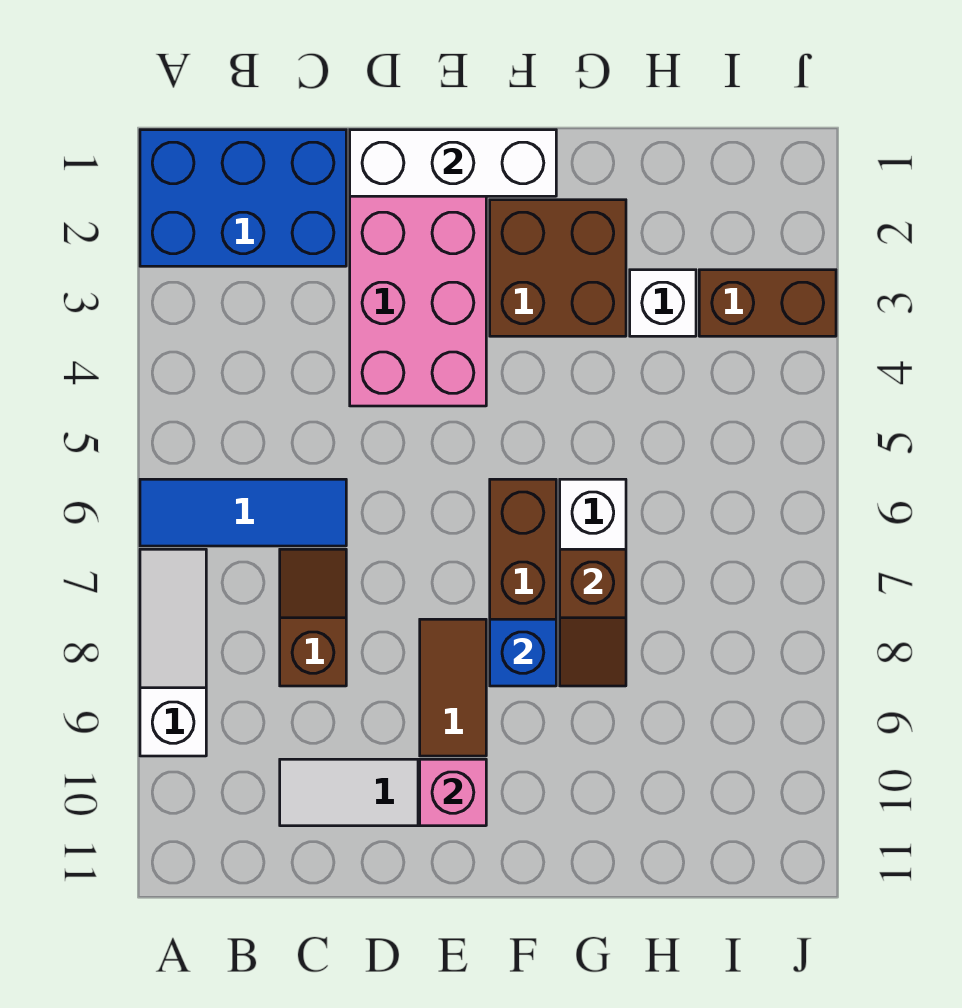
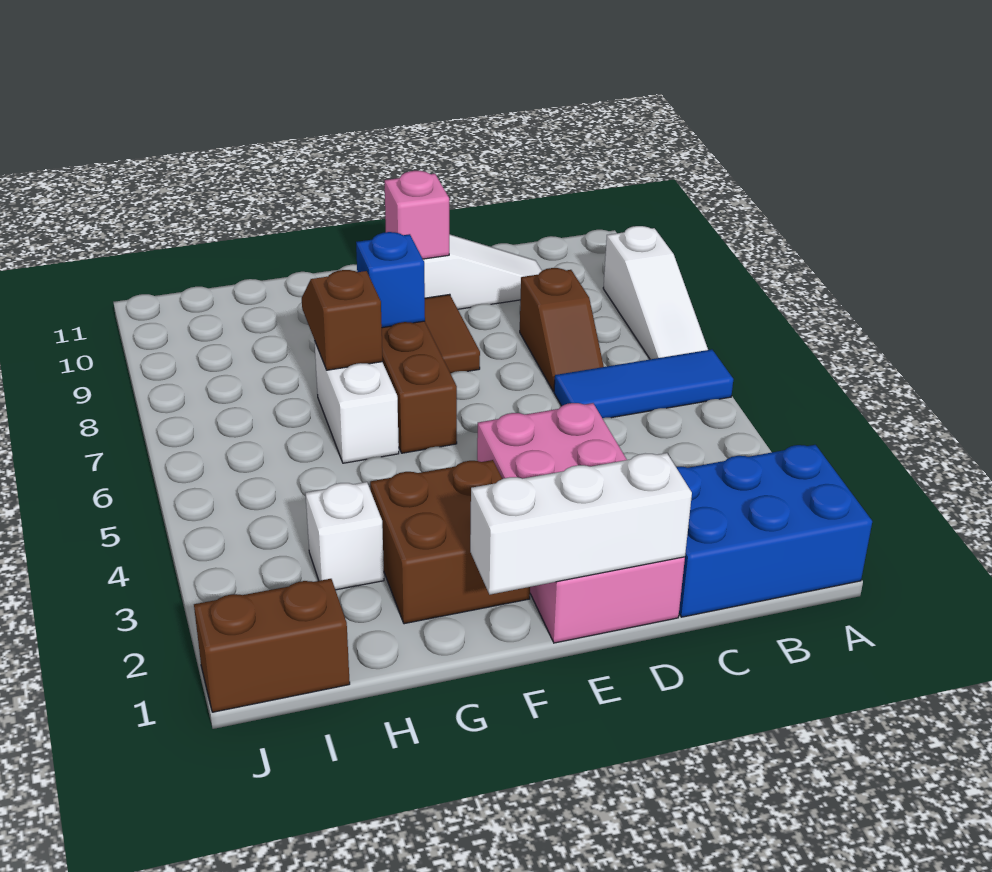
brown 1x2 brick [699,270,836,336] -> brown 1x2 brick moved to [194,579,350,712]

